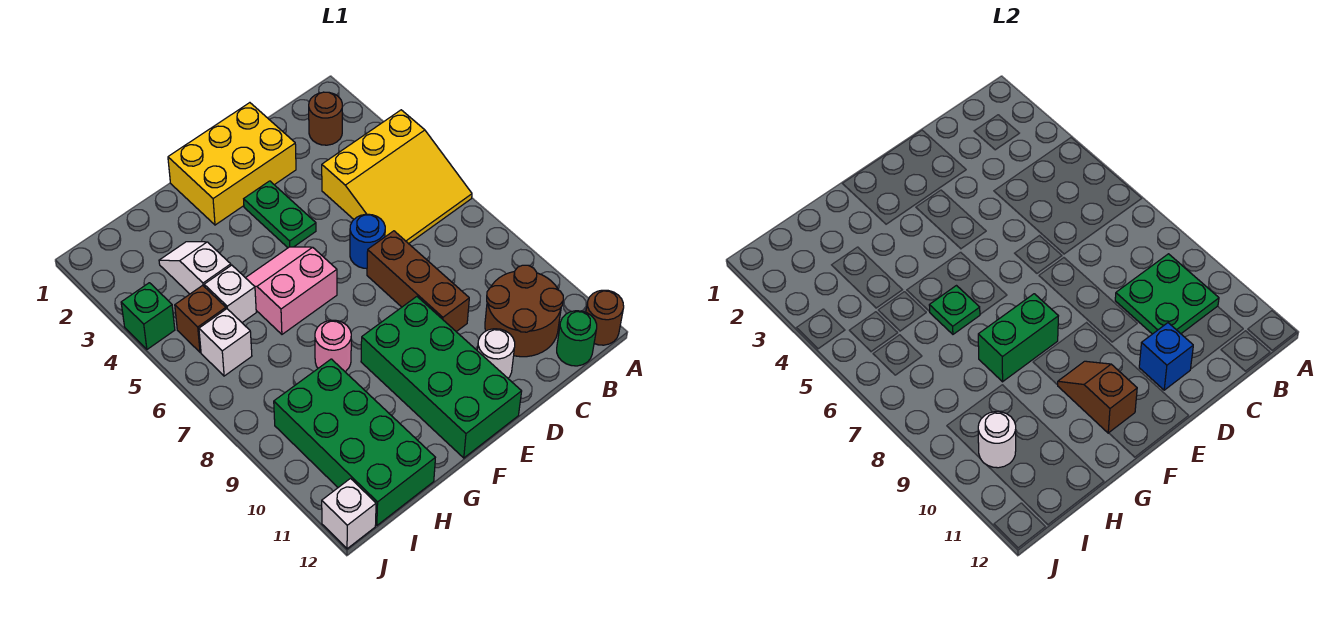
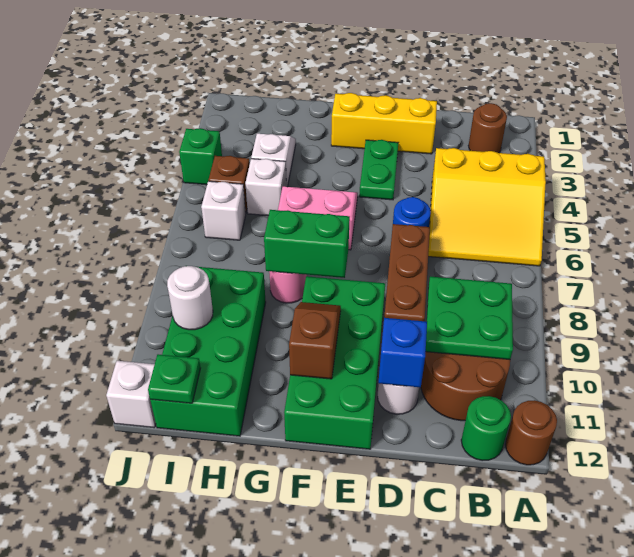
yellow 2x3 brick [168,103,296,225] -> yellow 1x3 brick [331,93,437,154]
green 1x1 plate [929,286,980,334] -> green 1x1 plate moved to [148,354,200,403]

